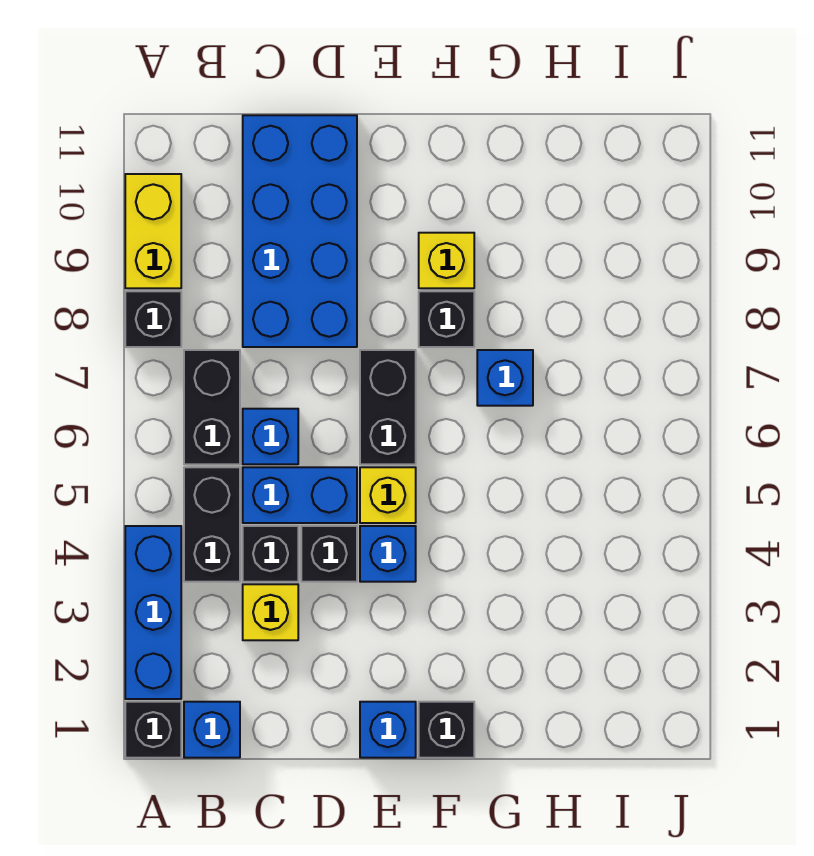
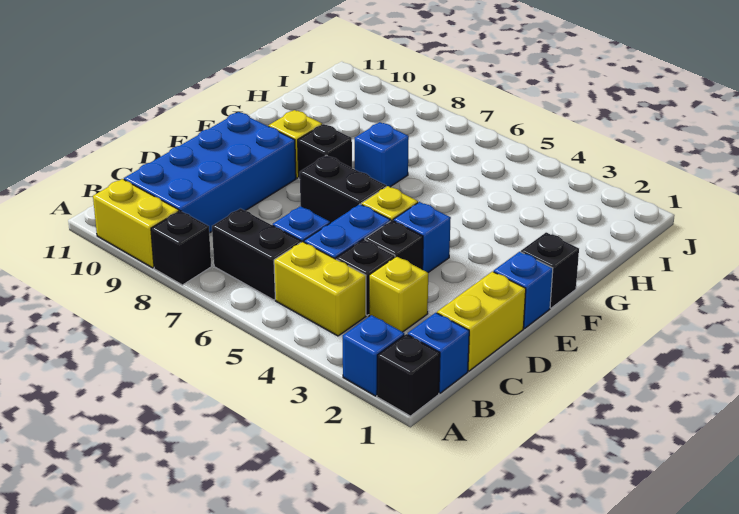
blue 1x3 brick [125,526,181,699] -> blue 1x1 brick [343,315,404,396]
black 1x2 brick [184,467,240,582] -> yellow 1x2 brick [274,241,366,336]
none -> yellow 1x2 brick [437,271,526,371]
blue 2x4 brick [243,115,357,347] -> blue 2x4 brick turned to [124,112,296,233]

